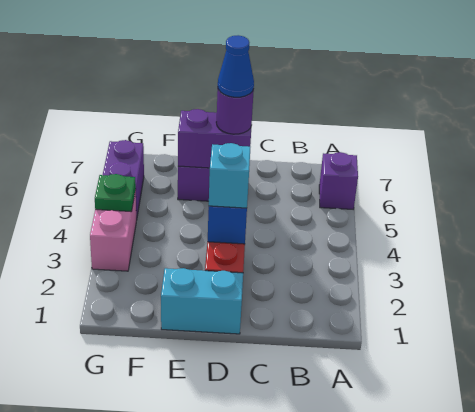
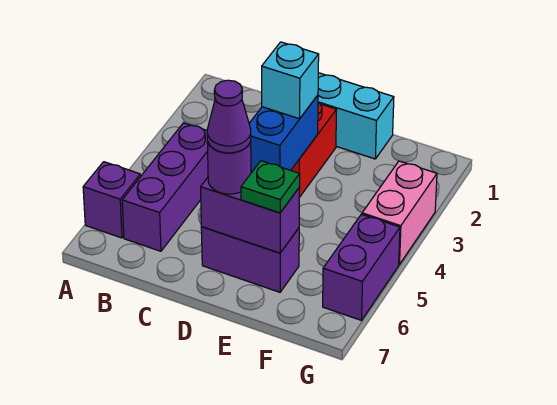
none -> purple 1x3 brick [122,123,208,251]
blue 1x1 cone [218,35,254,97] -> purple 1x1 cone [207,80,251,153]
green 1x1 plate [95,174,136,212] -> green 1x1 plate moved to [241,161,300,213]

